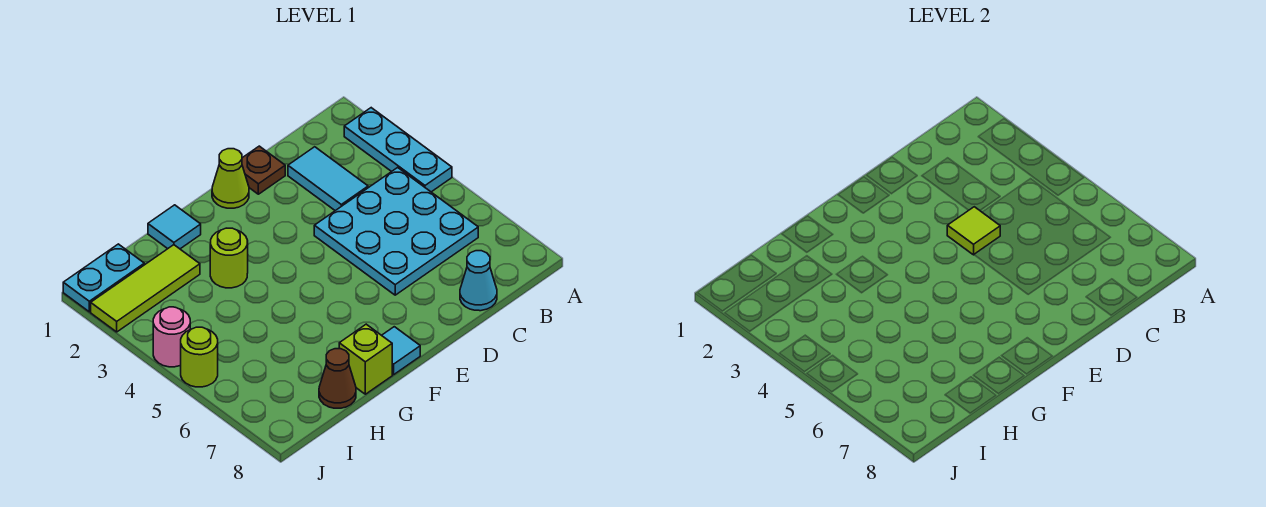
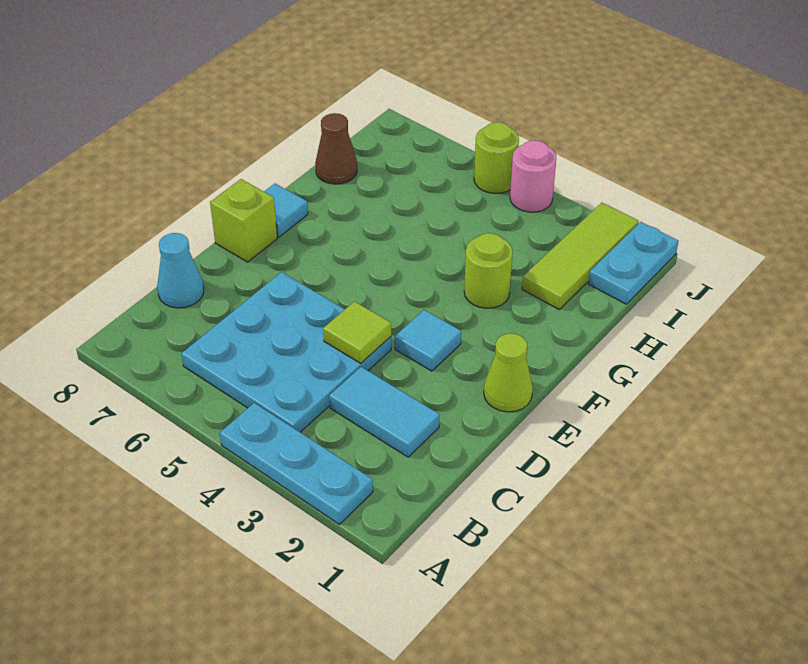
brown 1x1 plate [242,146,285,194] -> none
cyan 1x1 tile [148,205,201,249] -> cyan 1x1 tile moved to [395,310,461,371]
lime 1x1 brick [339,324,392,394] -> lime 1x1 brick moved to [210,179,277,262]

